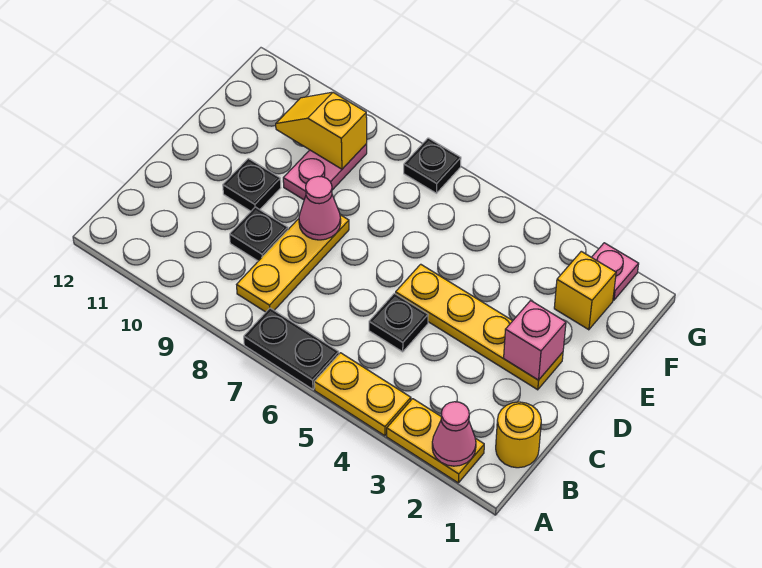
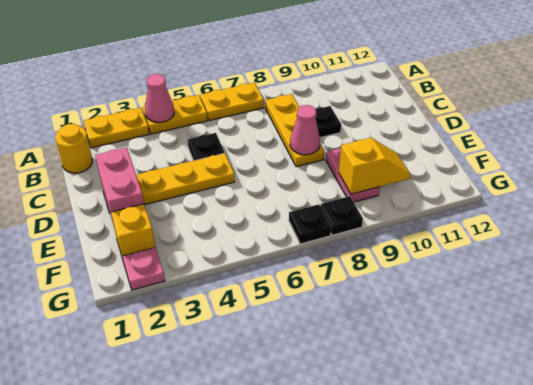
pink 1x1 cone [432,402,476,466] -> pink 1x1 cone moved to [145,74,174,122]
black 1x2 plate [244,308,339,389] -> yellow 1x2 plate [200,83,264,121]
pink 1x1 brick [504,301,566,380] -> pink 1x2 brick [95,148,144,225]
black 1x1 plate [223,158,281,211] -> black 1x1 plate moved to [320,196,363,235]

